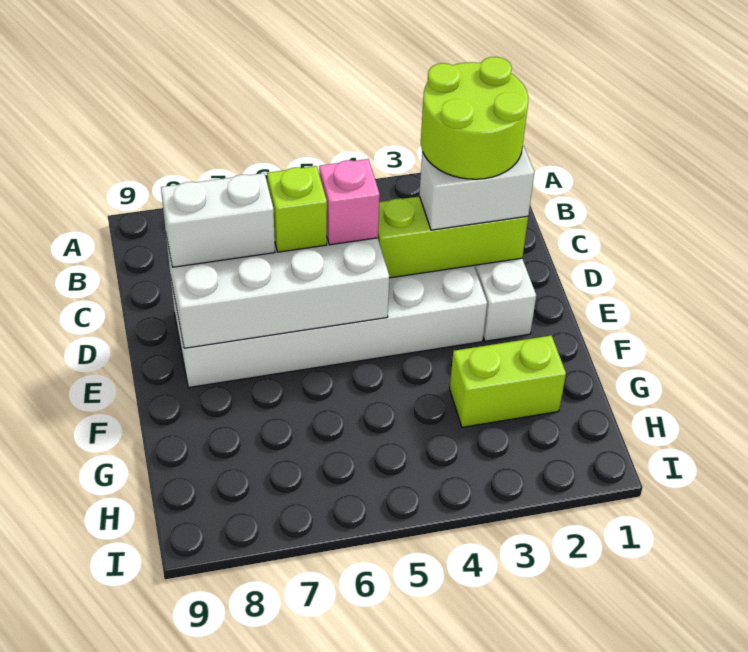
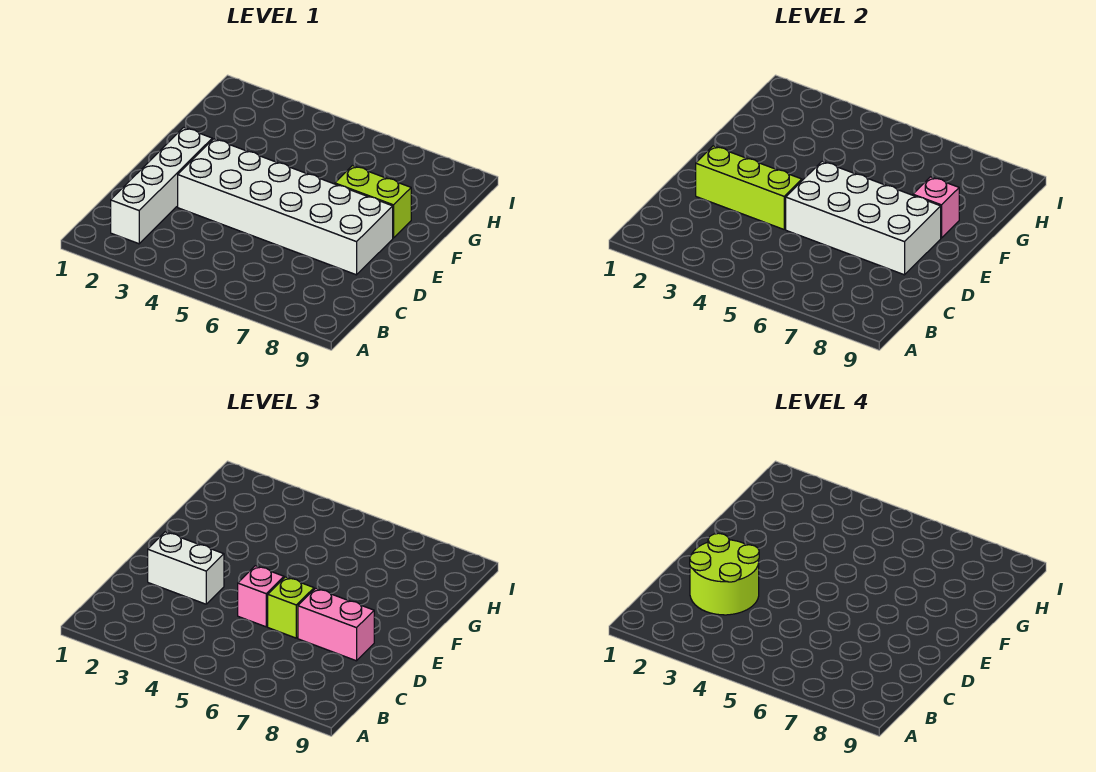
white 1x2 brick [161,173,275,267] -> pink 1x2 brick [298,588,374,661]
none -> pink 1x1 brick [913,177,959,238]
lime 1x2 brick [450,335,566,427] -> lime 1x2 brick moved to [335,166,411,238]

